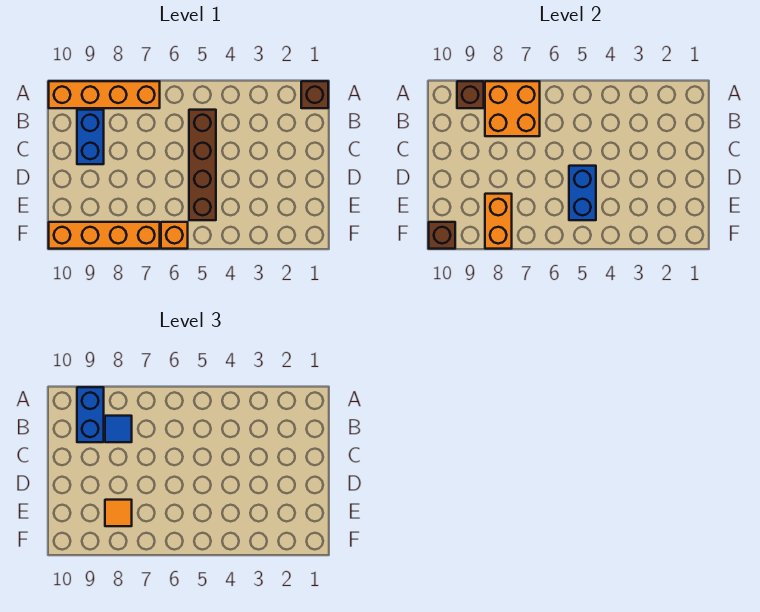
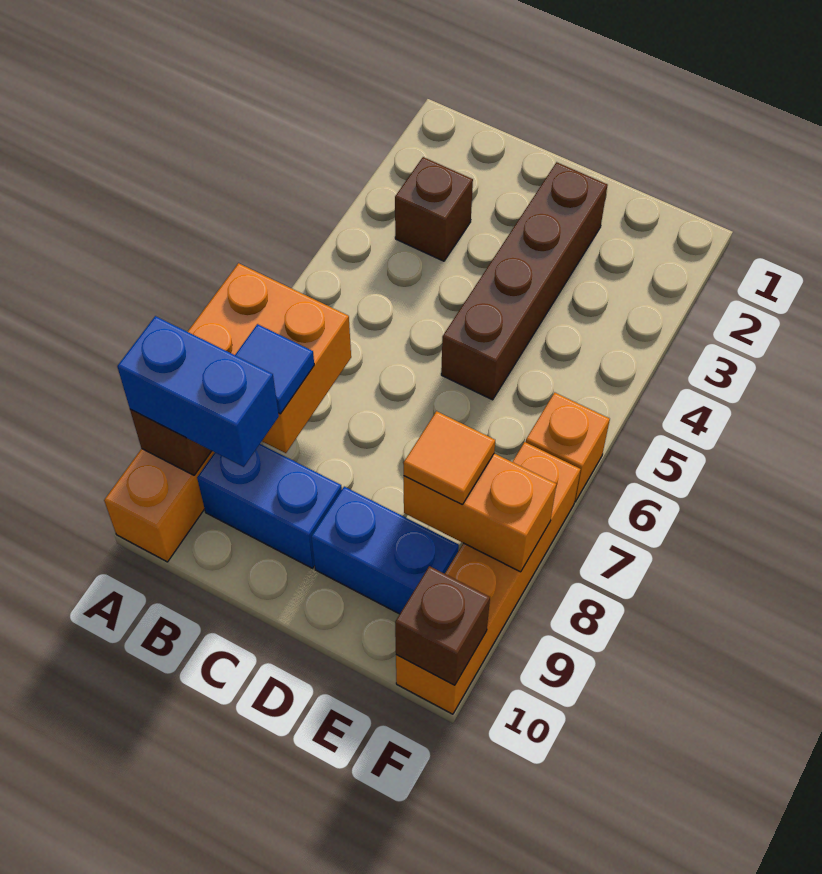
brown 1x1 brick [301,81,328,108] -> brown 1x1 brick moved to [395,157,473,261]
brown 1x4 brick [189,110,216,220] -> brown 1x4 brick turned to [441,162,608,400]
blue 1x2 brick [569,166,596,220] -> blue 1x2 brick moved to [311,487,459,614]

